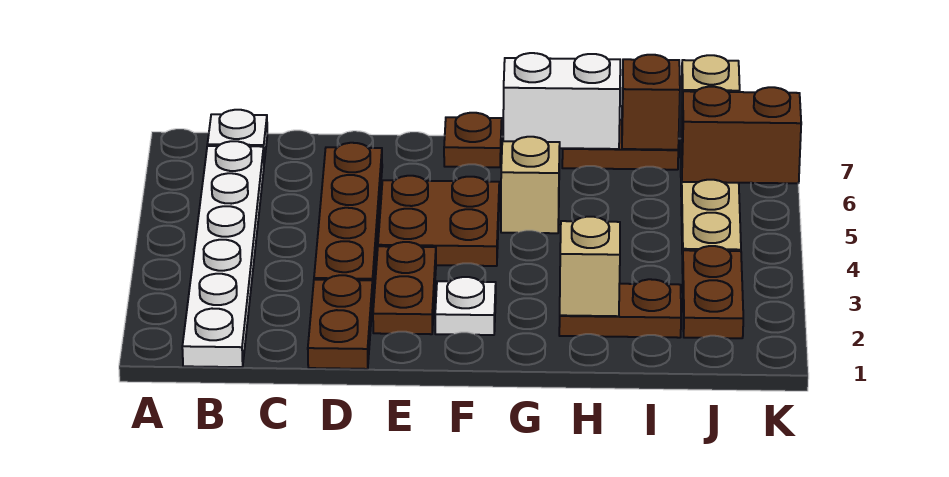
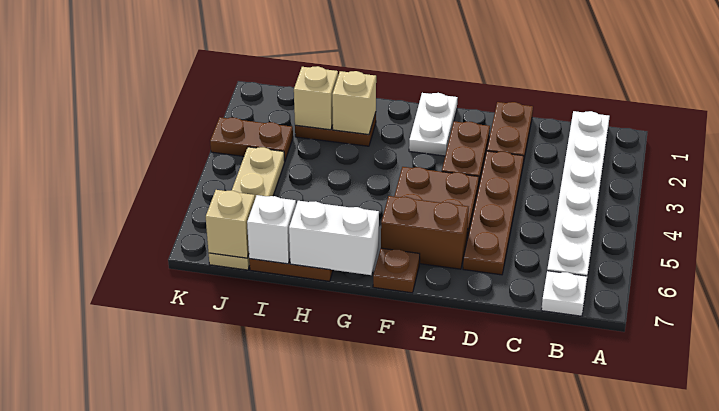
white 1x1 plate [435,277,496,335] -> white 1x2 plate [409,93,458,156]
tan 1x1 brick [501,137,560,233] -> tan 1x1 brick moved to [294,66,338,130]
brown 1x1 brick [622,55,680,150] -> white 1x1 brick [247,195,296,264]
brown 1x2 plate [682,246,743,338] -> brown 1x2 plate turned to [210,117,293,161]
brown 1x2 brick [681,87,801,183] -> brown 1x2 brick moved to [381,196,469,269]

